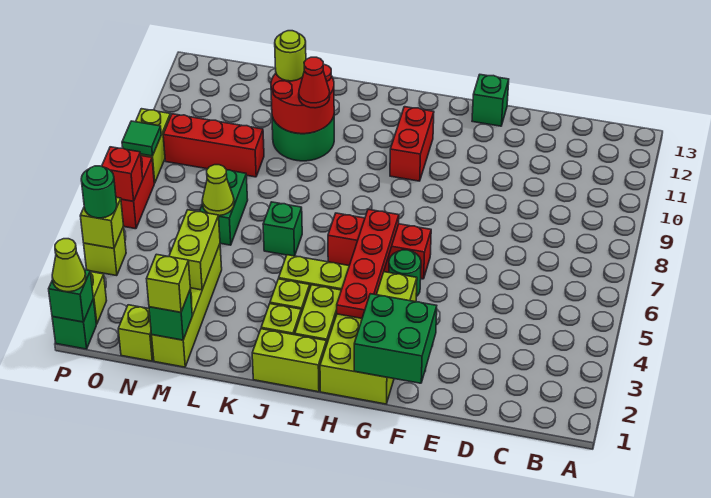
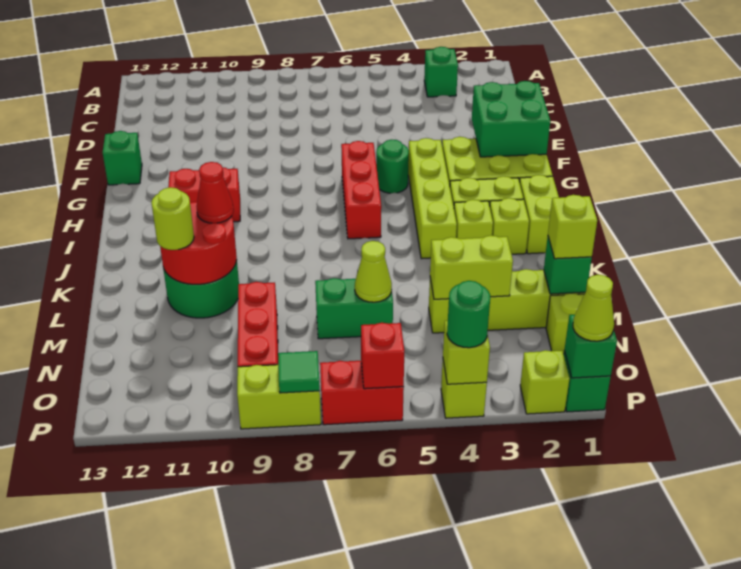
red 1x4 plate [337,209,399,318] -> none
green 1x1 brick [263,202,302,256] -> green 1x1 brick moved to [424,47,458,97]

